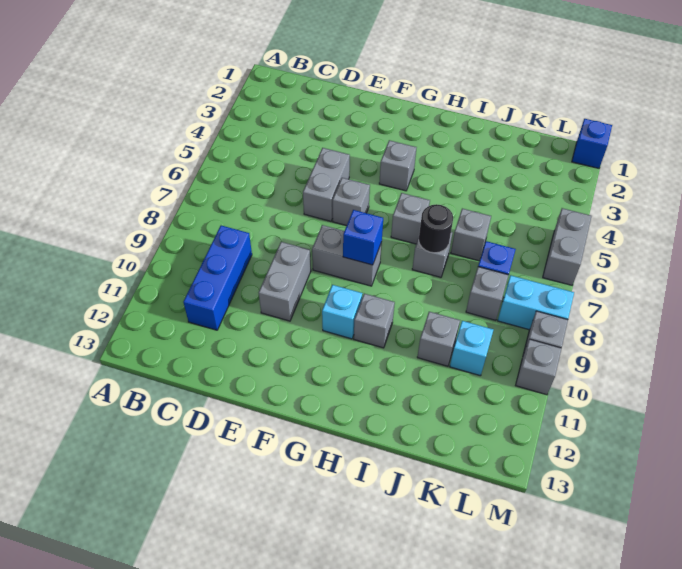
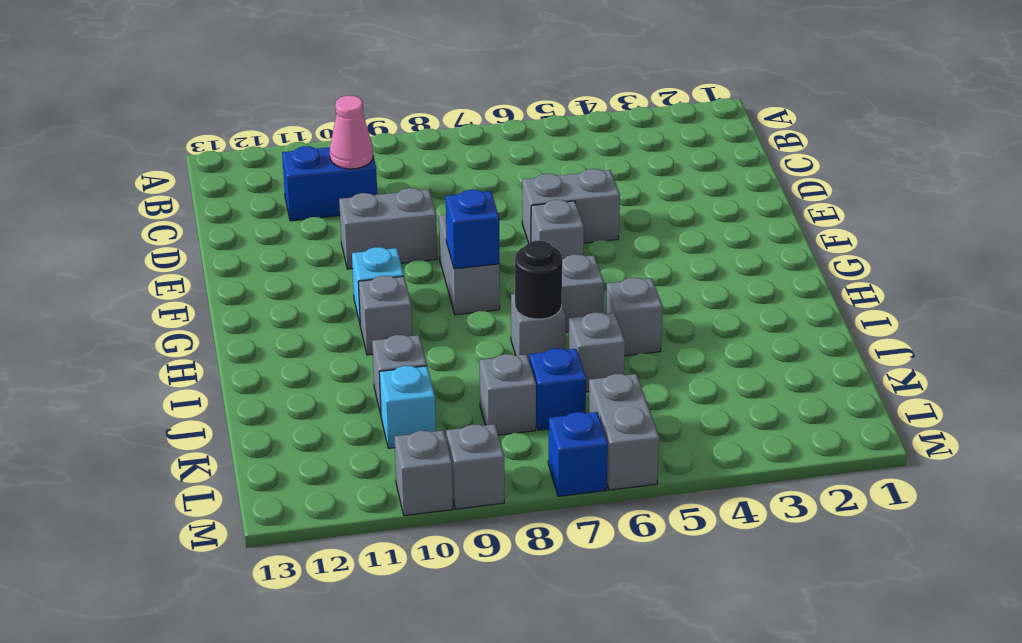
blue 1x3 brick [183,226,252,330] -> blue 1x2 brick [282,146,377,221]
none -> pink 1x1 cone [330,96,373,169]
grey 1x1 brick [379,140,417,191] -> grey 1x1 brick moved to [606,278,663,356]
cyan 1x2 brick [498,275,574,330] -> none
blue 1x1 brick [572,119,612,168] -> blue 1x1 brick moved to [548,412,608,496]
grey 1x2 brick [543,208,592,285] -> grey 1x2 brick turned to [588,374,659,490]

